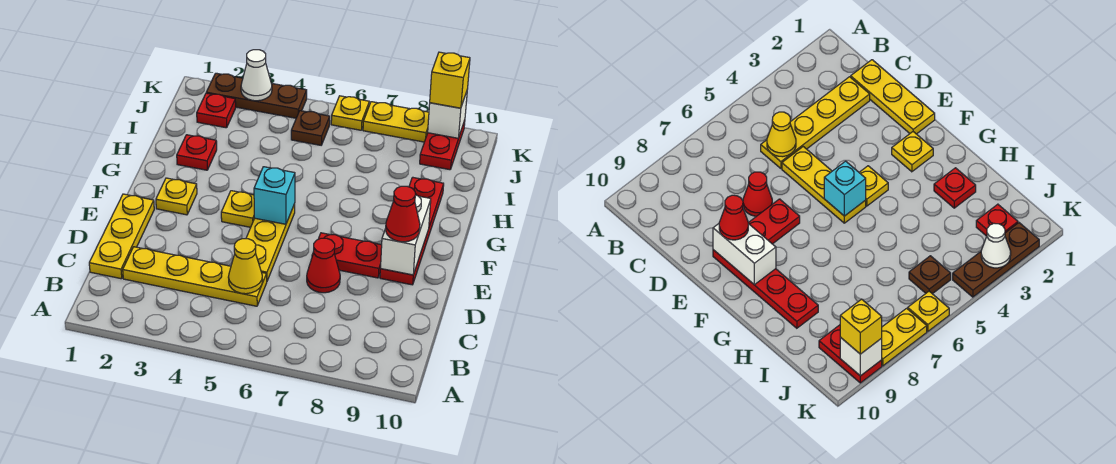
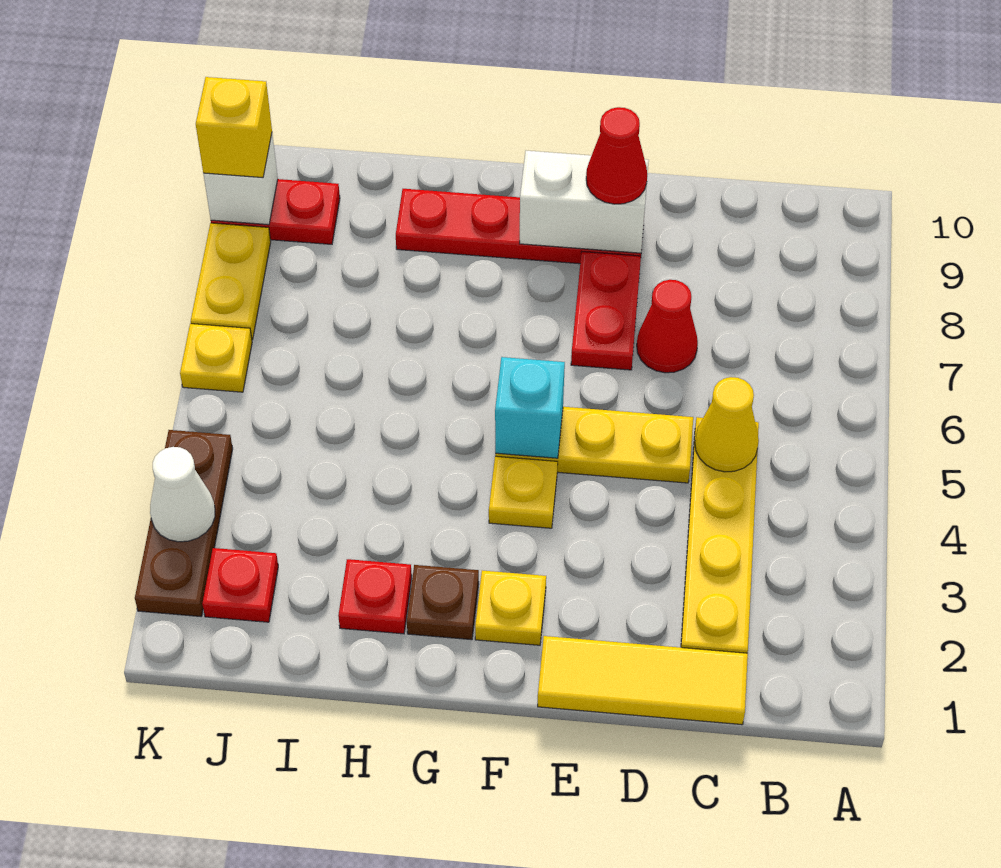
yellow 1x3 plate [89,194,154,279] -> yellow 1x3 tile [538,636,748,725]
brown 1x1 plate [291,111,330,145] -> brown 1x1 plate moved to [407,565,479,640]

